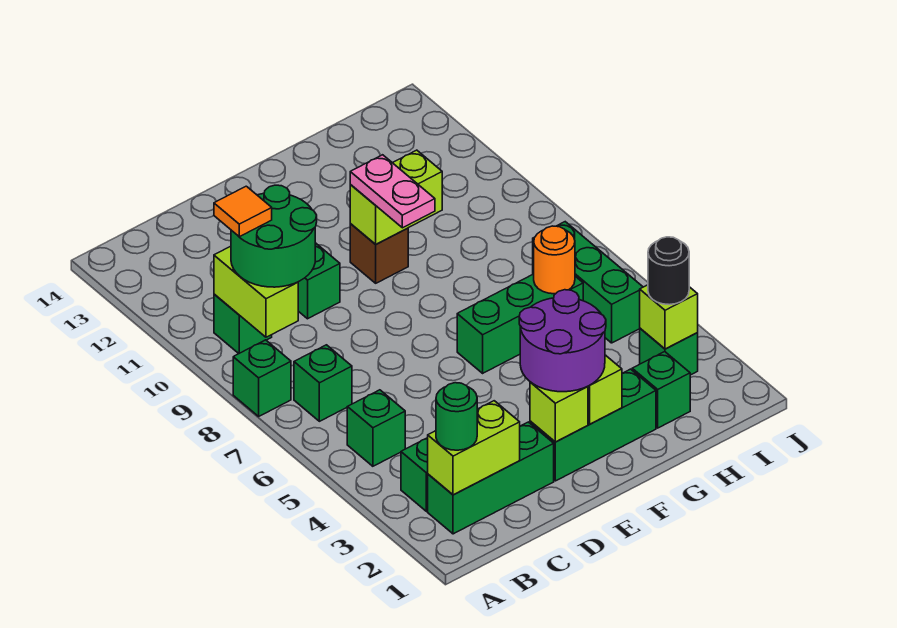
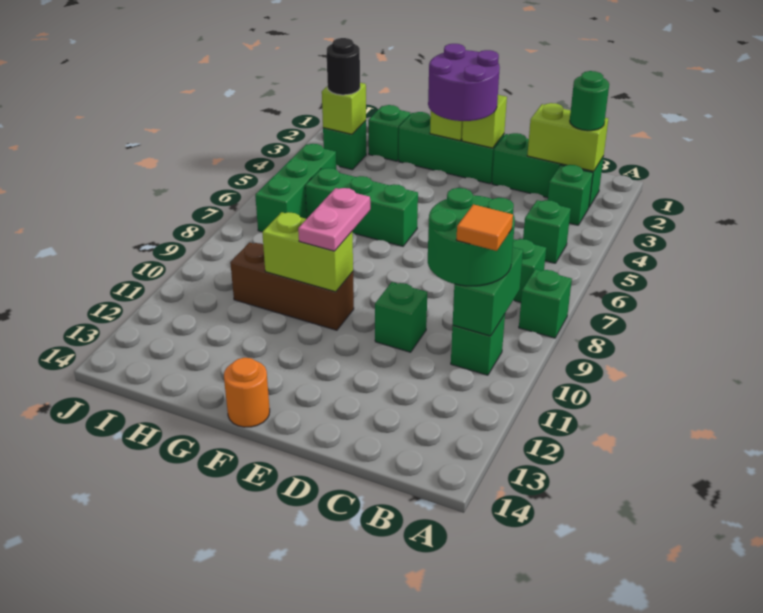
lime 1x2 brick [214,246,298,337] -> green 1x2 brick [453,247,523,336]
brown 1x1 brick [350,224,408,283] -> brown 1x3 brick [230,243,354,330]
orange 1x1 round brick [534,226,575,294] -> orange 1x1 round brick moved to [224,358,270,427]

